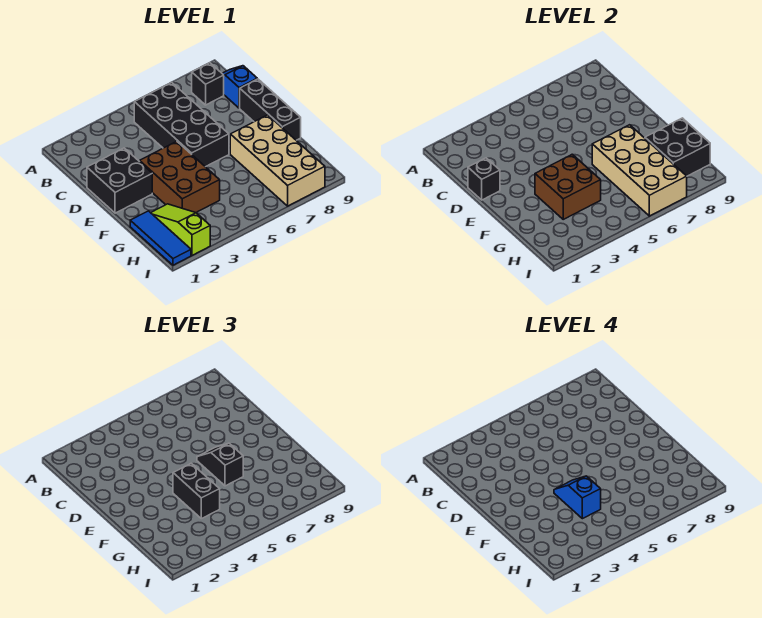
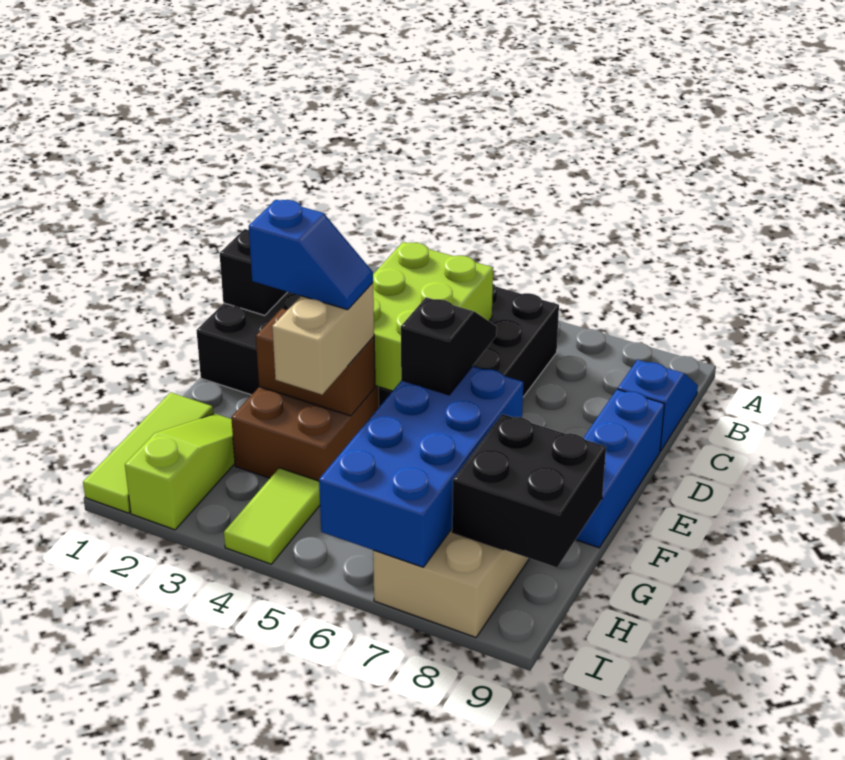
black 1x1 brick [192,63,224,105] -> none
none -> lime 2x3 brick [373,242,493,391]
black 1x3 brick [240,79,301,140] -> blue 1x3 brick [576,389,665,548]
brown 2x2 brick [535,154,601,219] -> brown 1x2 brick [256,309,375,416]
black 1x2 brick [173,463,220,519] -> tan 1x2 brick [272,283,374,395]
blue 1x2 slope [554,476,601,519] -> blue 1x2 slope turned to [249,200,373,310]
tan 2x4 brick [592,125,687,216] -> blue 2x4 brick [319,366,523,567]
blue 1x3 tile [130,211,191,265] -> lime 1x3 tile [83,392,213,513]
none -> lime 1x2 tile [224,468,320,564]

